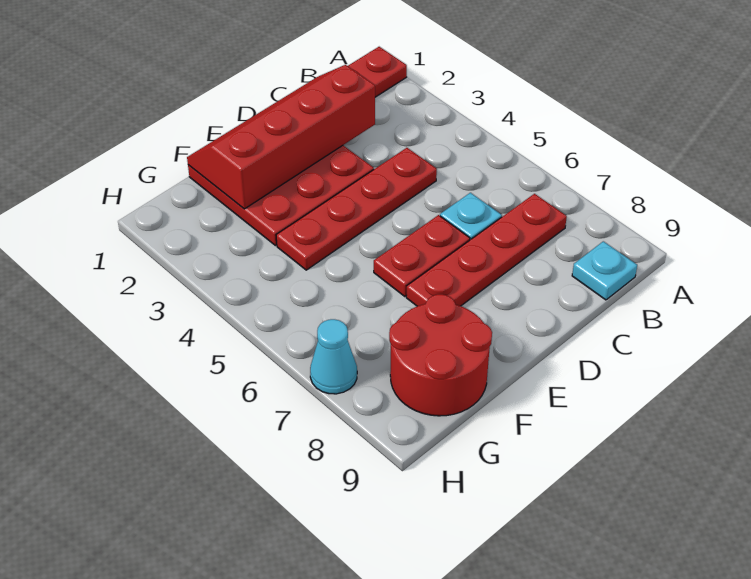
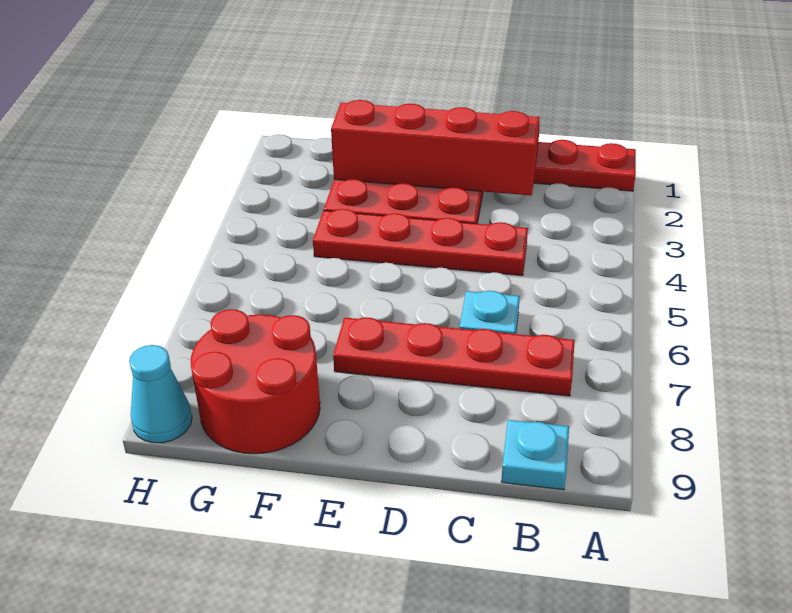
red 1x2 plate [374,215,470,297] -> none
cyan 1x1 cone [310,319,357,394] -> cyan 1x1 cone moved to [129,345,192,443]

